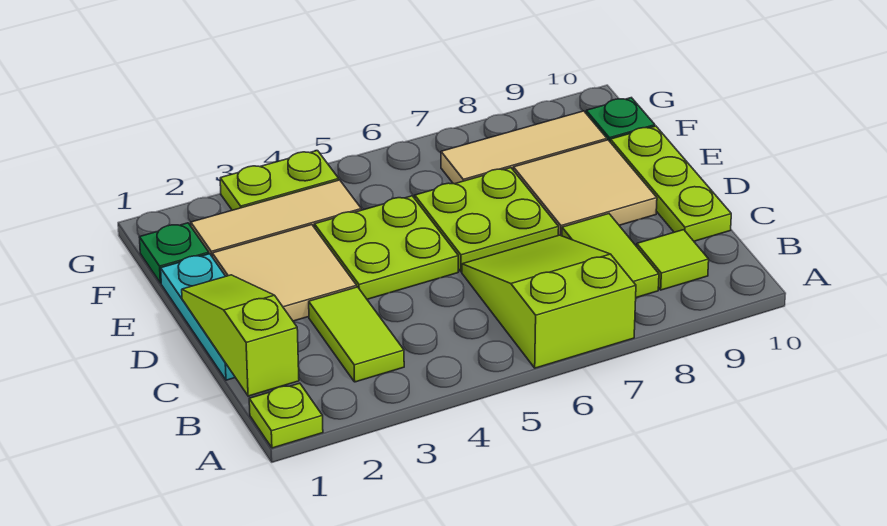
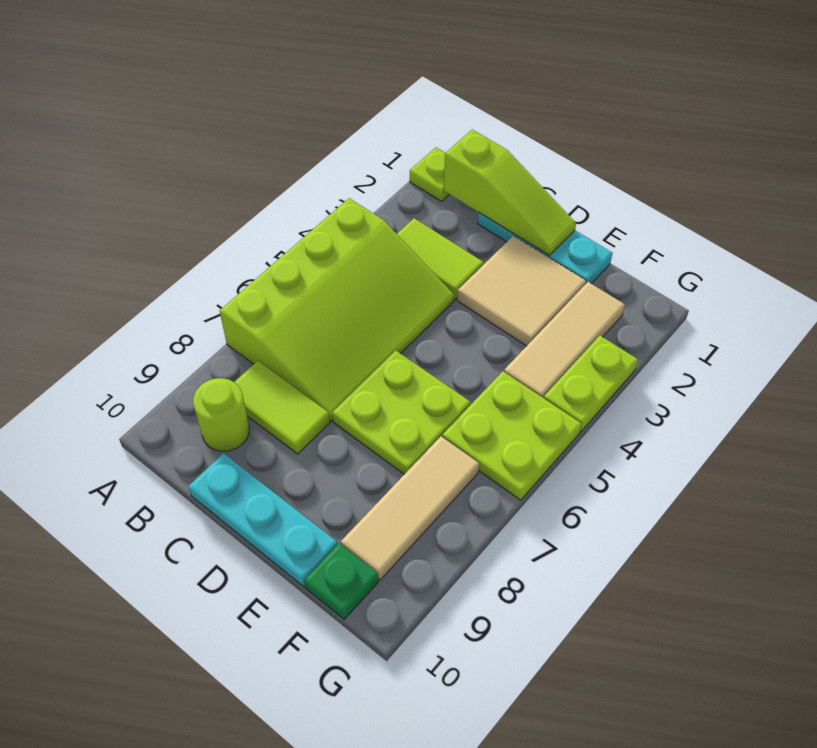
lime 2x3 slope [462,235,636,368] -> lime 3x4 slope [220,198,454,421]
lime 1x1 tile [637,230,709,290] -> lime 1x1 round brick [193,378,249,451]
lime 1x3 plate [610,126,731,241] -> cyan 1x3 plate [188,453,337,586]
lime 2x2 plate [314,196,458,299] -> lime 2x2 plate moved to [442,371,581,500]
tan 2x2 tile [513,140,657,236] -> none
green 1x1 plate [139,223,209,283] -> none

